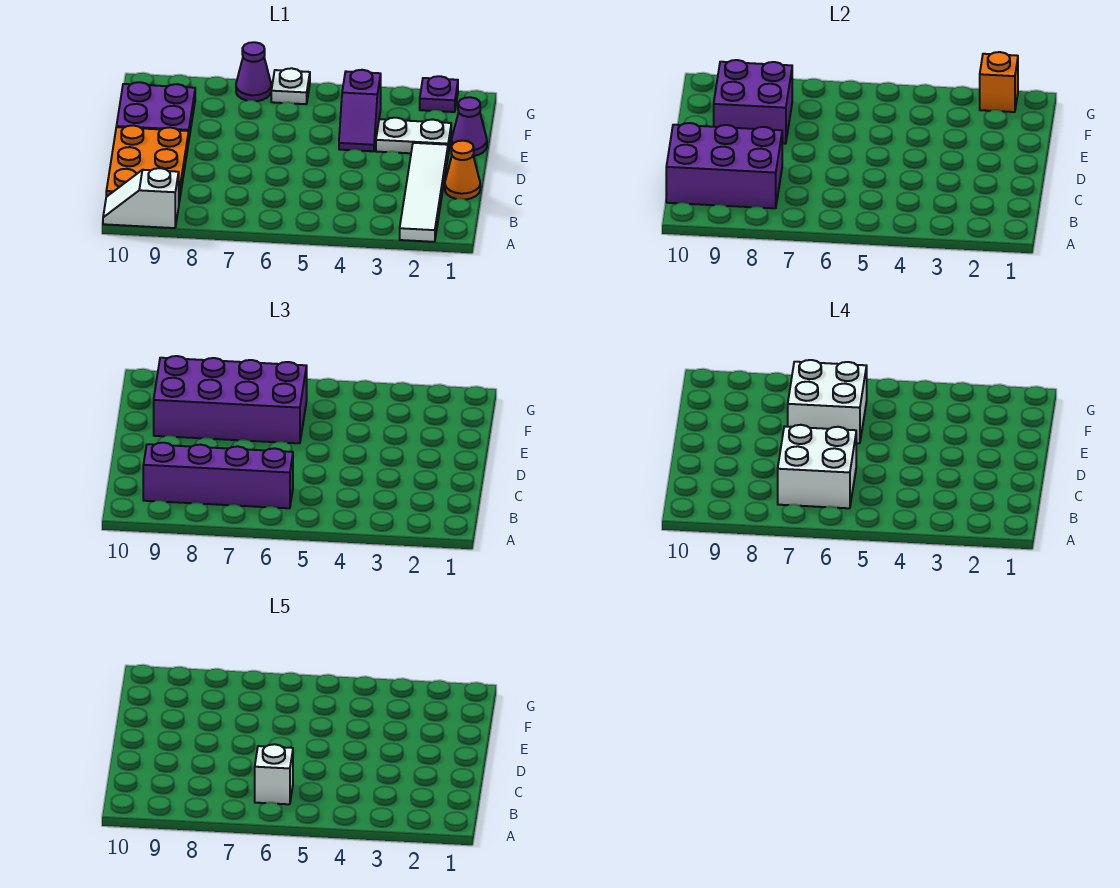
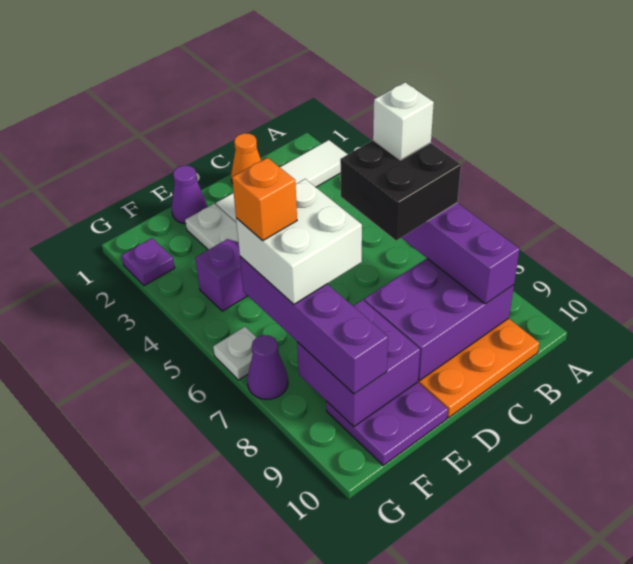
white 1x2 slope [103,168,179,228] -> none
white 2x2 brick [778,425,856,508] -> black 2x2 brick [340,140,461,240]
purple 2x3 brick [666,123,782,208] -> purple 2x3 brick turned to [364,258,514,381]
purple 2x4 brick [154,356,307,443] -> purple 1x4 brick [240,256,388,394]
orange 1x1 brick [980,52,1018,112] -> orange 1x1 brick moved to [232,158,297,241]

